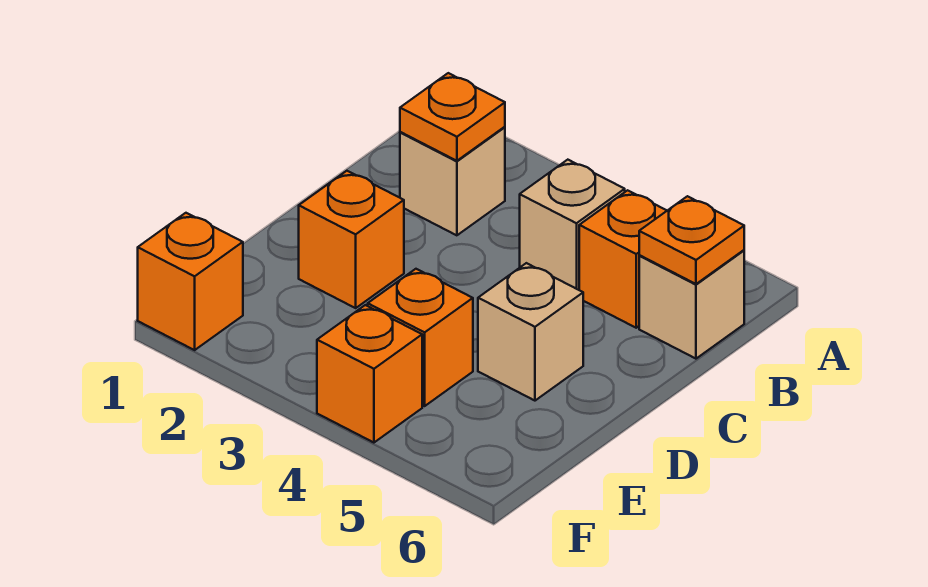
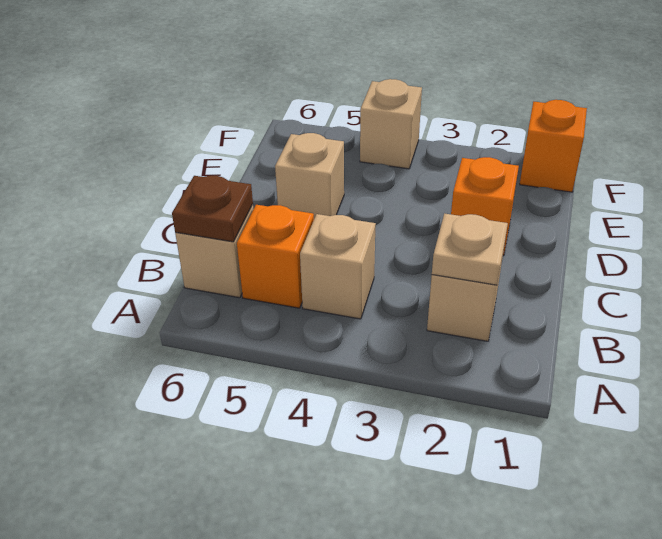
orange 1x1 plate [400,73,505,161] -> tan 1x1 plate [432,213,508,285]
orange 1x1 plate [639,196,744,284] -> brown 1x1 plate [172,176,253,242]
orange 1x1 brick [368,269,473,406] -> none
orange 1x1 brick [317,305,422,443] -> tan 1x1 brick [360,79,422,169]

